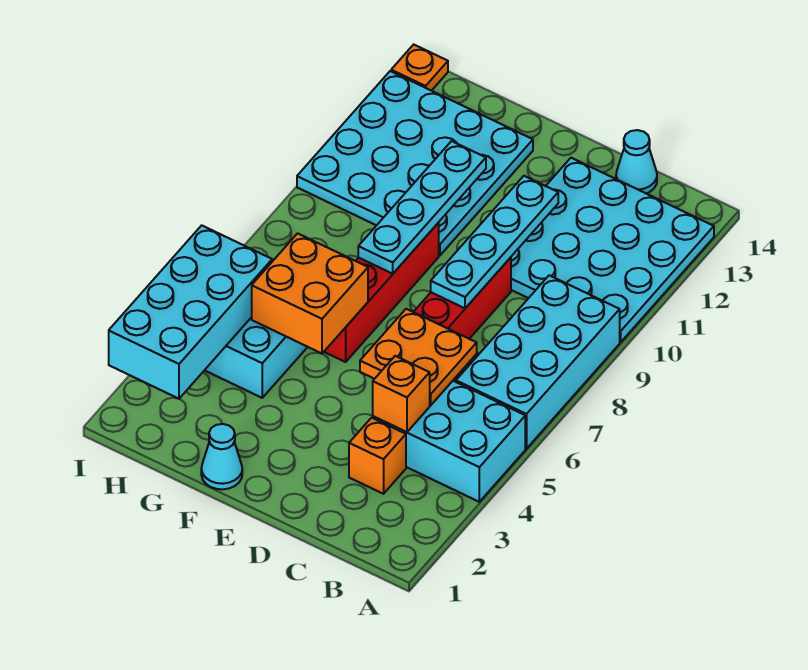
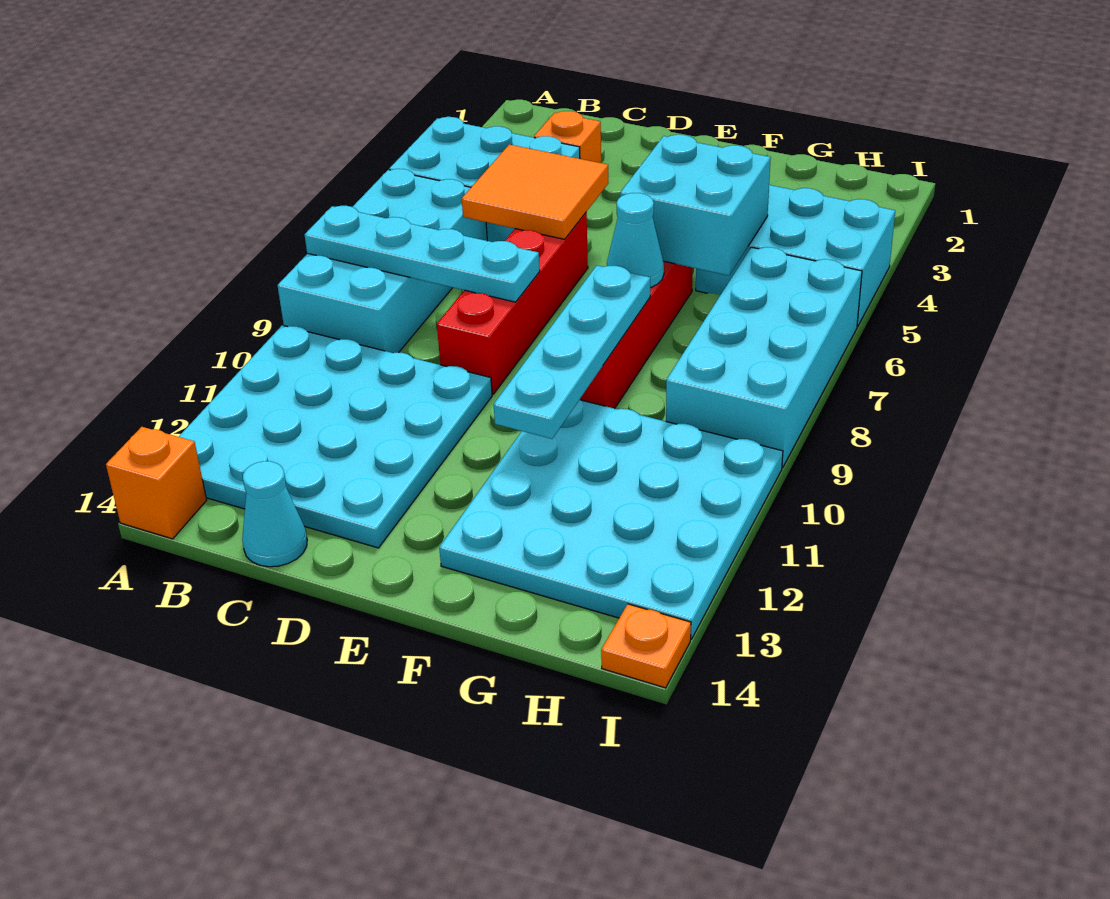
orange 1x1 brick [373,356,430,432] -> orange 1x1 brick moved to [106,427,207,539]
orange 2x2 plate [360,309,477,405] -> orange 2x2 tile [462,145,608,239]
cyan 1x4 plate [431,176,558,308] -> cyan 1x4 plate turned to [304,206,540,302]
cyan 1x1 cone [201,424,242,489] -> cyan 1x1 cone moved to [607,193,664,288]
orange 2x2 brick [252,233,368,354] -> cyan 2x2 brick [620,135,771,275]
cyan 2x4 brick [109,225,272,399] -> cyan 2x4 brick moved to [666,247,862,468]

